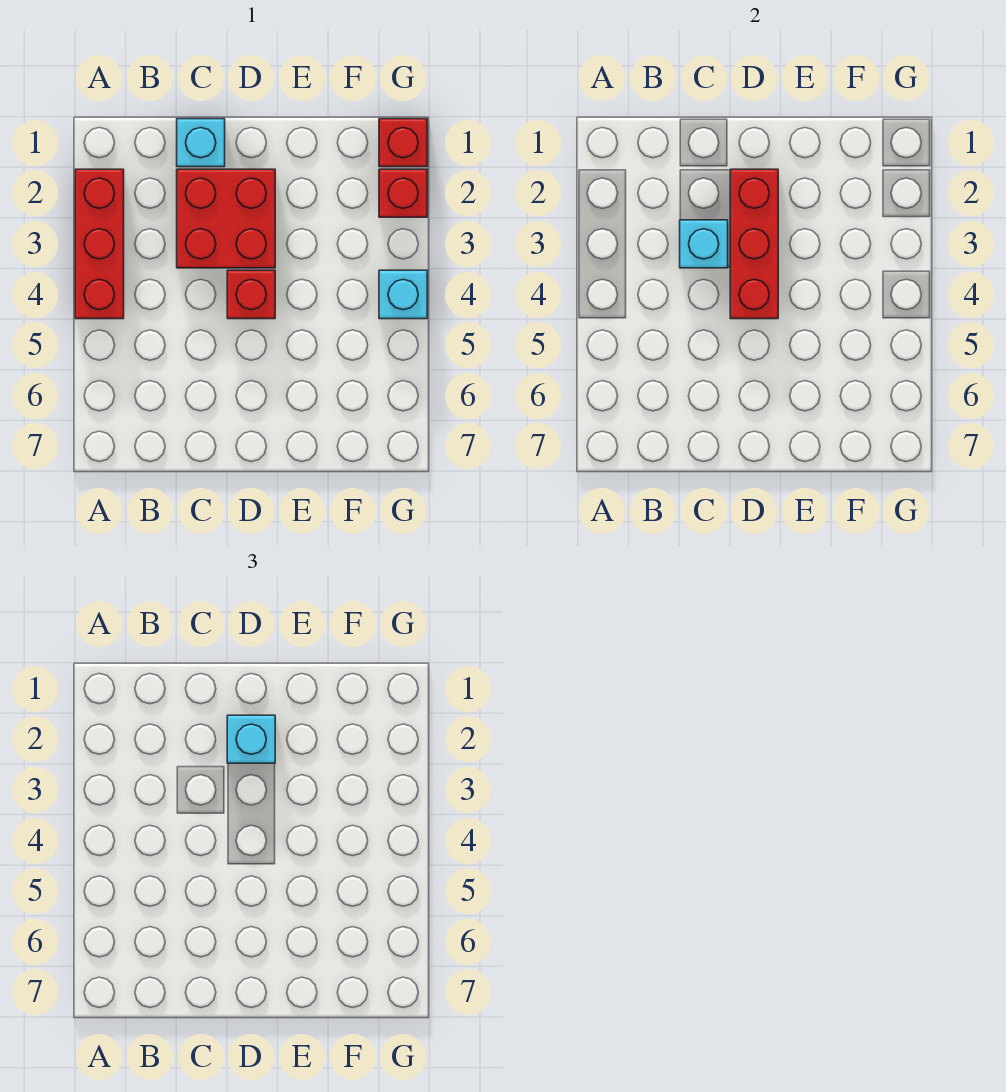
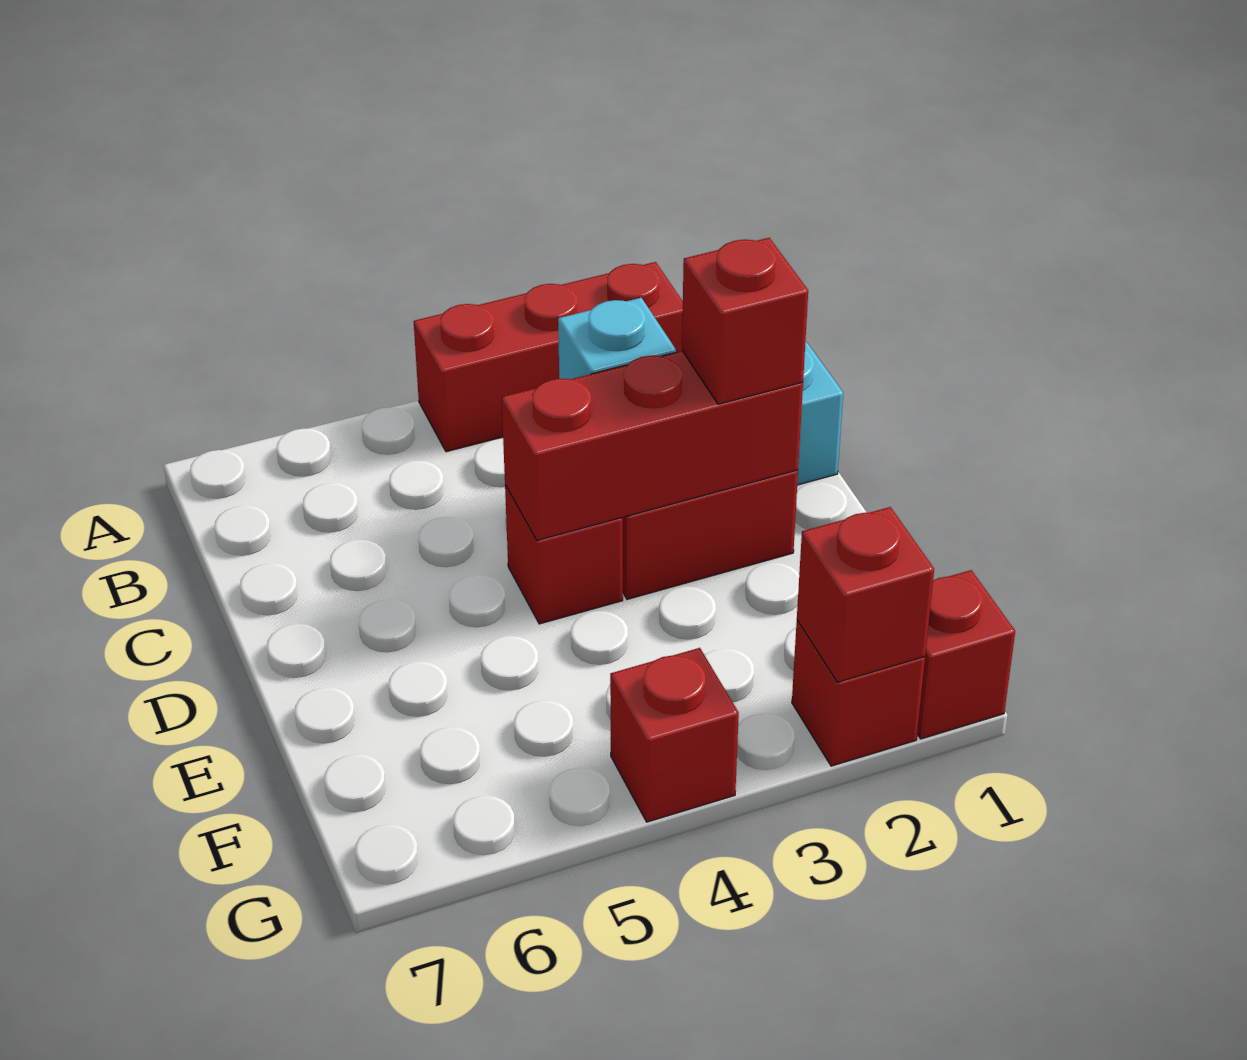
cyan 1x1 brick [227,715,275,763] -> red 1x1 brick [682,238,808,404]
none -> red 1x1 brick [797,507,934,682]
cyan 1x1 brick [379,270,427,319] -> red 1x1 brick [610,648,739,822]

